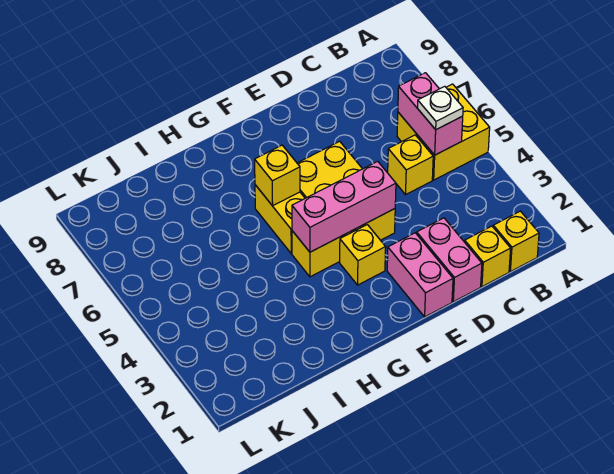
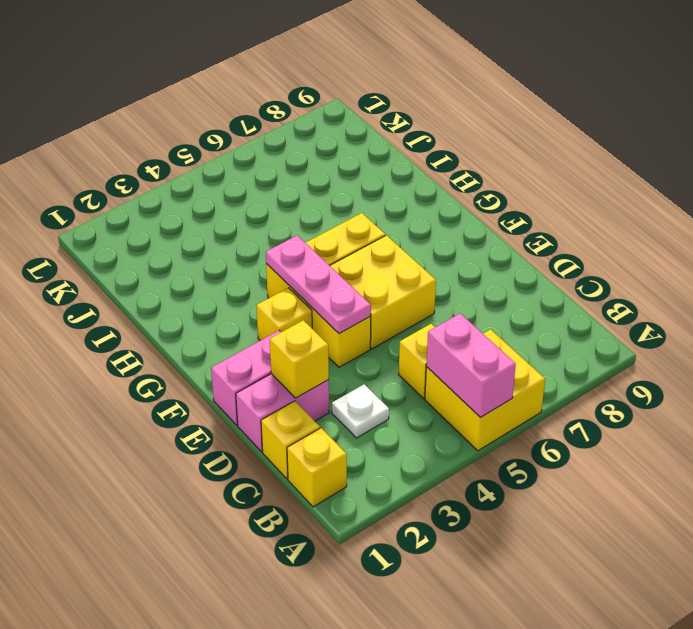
pink 1x2 brick [398,73,463,155] -> pink 1x2 brick turned to [426,313,516,417]
white 1x1 plate [418,86,463,130] -> white 1x1 plate moved to [332,384,389,438]
pink 1x3 brick [292,161,396,252] -> pink 1x3 plate [266,235,371,334]
yellow 1x1 brick [255,145,300,206] -> yellow 1x1 brick moved to [270,320,329,398]

